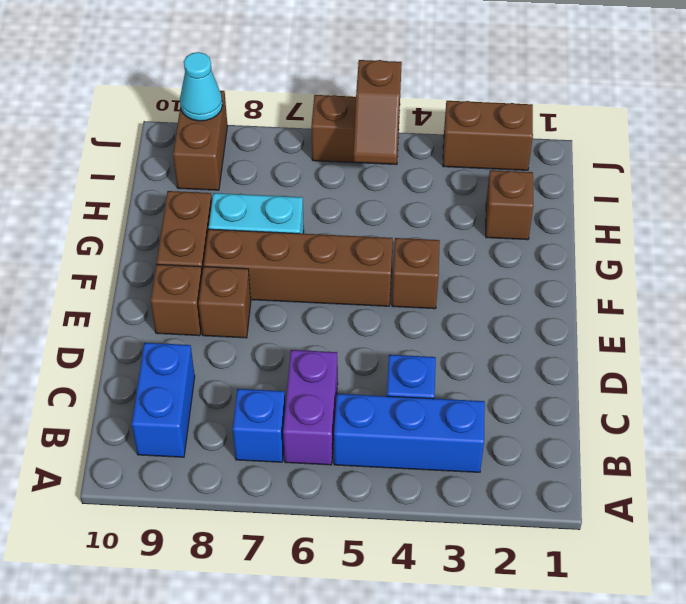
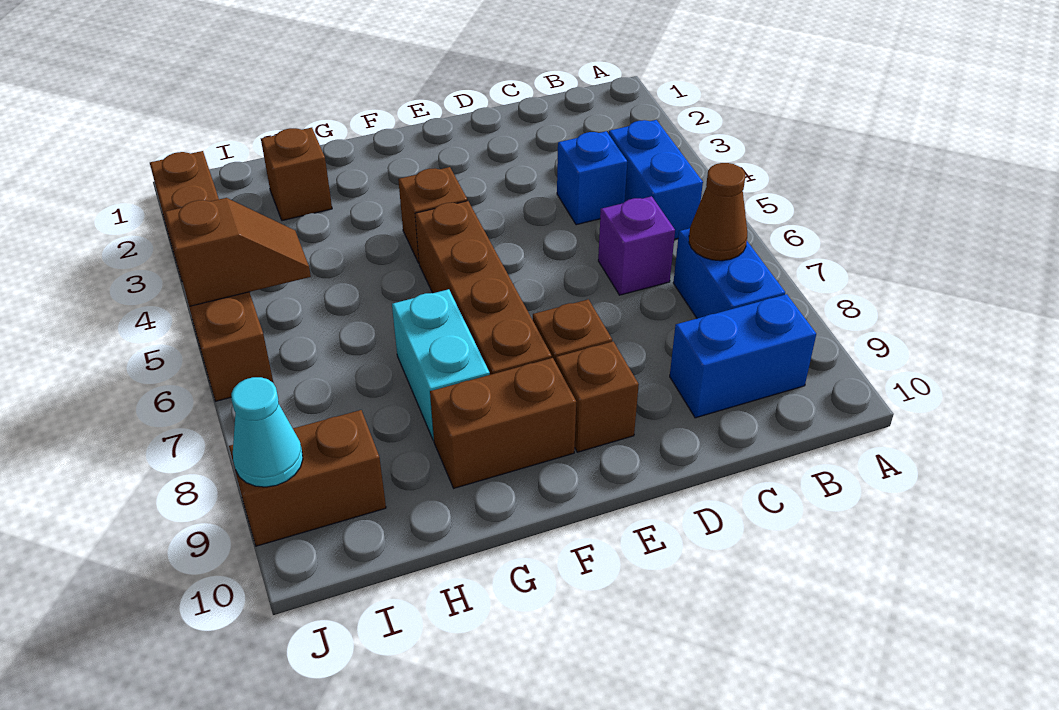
blue 1x3 brick [334,394,485,472] -> blue 1x2 brick [609,120,703,239]
purple 1x2 brick [283,350,338,465] -> purple 1x1 brick [598,196,675,295]
blue 1x1 brick [233,389,285,462] -> blue 1x2 brick [673,228,785,318]
none -> brown 1x1 cone [689,163,747,261]

